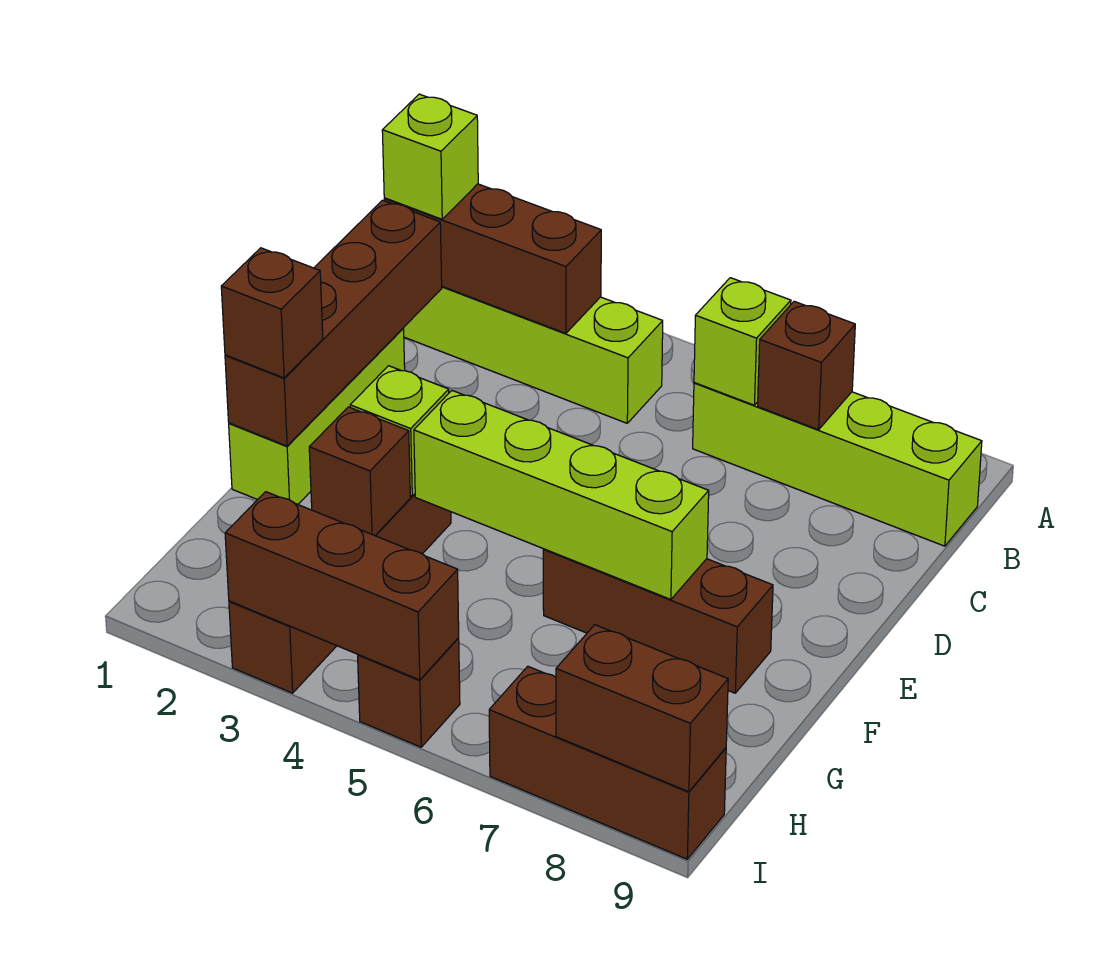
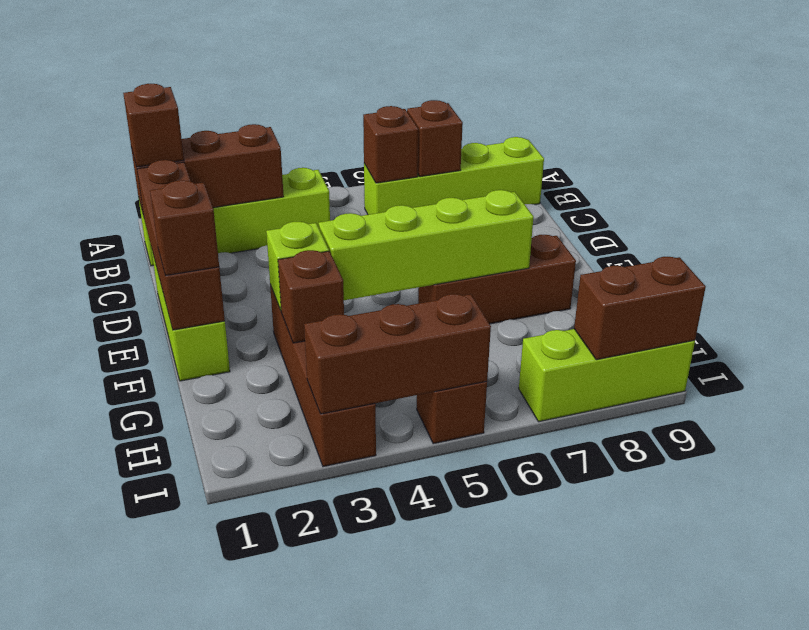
lime 1x1 brick [382,94,478,219] -> brown 1x1 brick [123,84,184,167]
lime 1x1 brick [694,278,791,405] -> brown 1x1 brick [363,106,418,183]
brown 1x3 brick [489,666,726,859] -> lime 1x3 brick [519,329,695,422]

